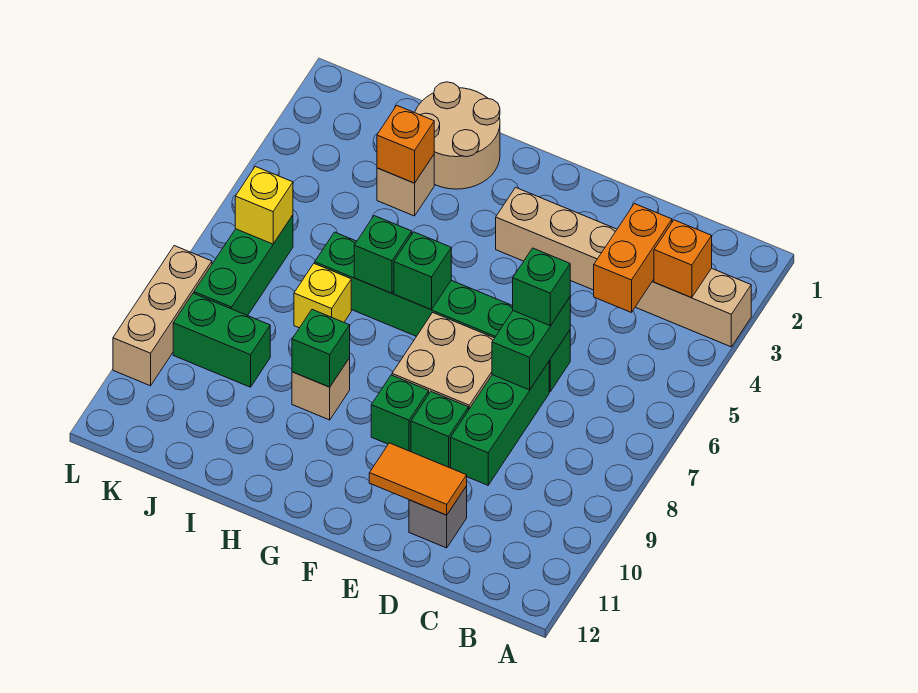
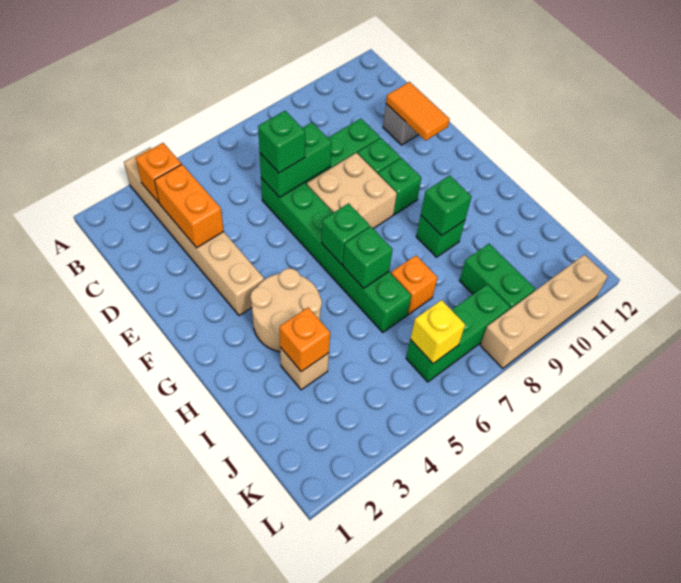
orange 1x2 brick [594,204,672,313] -> orange 1x2 brick turned to [154,164,224,248]
tan 2x2 round brick [415,82,500,189] -> tan 2x2 round brick moved to [251,268,322,352]
tan 1x1 brick [292,358,350,420] -> green 1x1 brick [416,216,465,257]
yellow 1x1 brick [294,263,351,328] -> orange 1x1 brick [391,255,438,314]
tan 1x3 brick [113,246,212,386] -> tan 1x4 brick [480,255,608,369]

